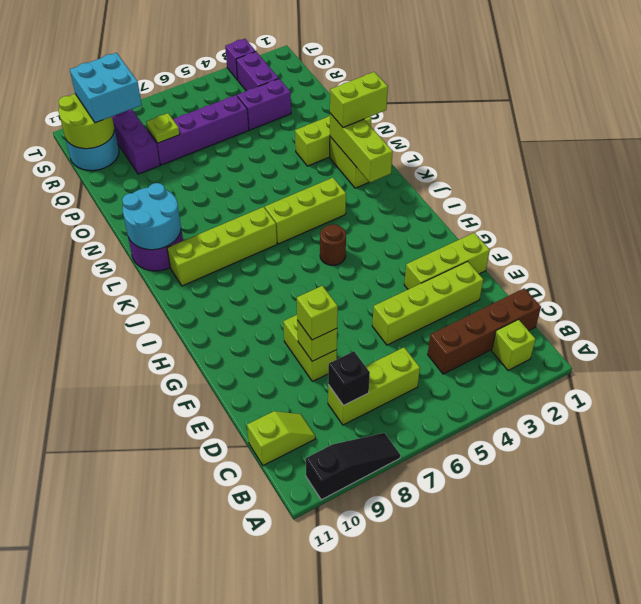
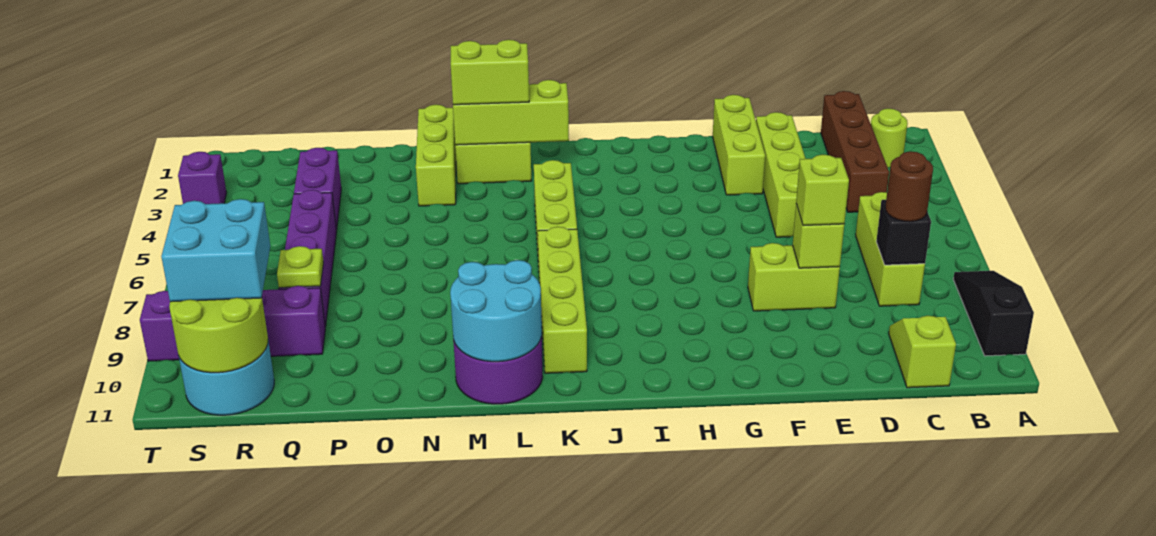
lime 1x1 brick [492,320,536,370] -> lime 1x1 round brick [871,109,908,167]
brown 1x1 round brick [320,224,346,265] -> brown 1x1 round brick moved to [885,151,933,222]
lime 1x2 brick [330,72,388,127] -> lime 1x2 brick turned to [451,40,529,105]
purple 1x2 brick [236,52,279,91] -> none

